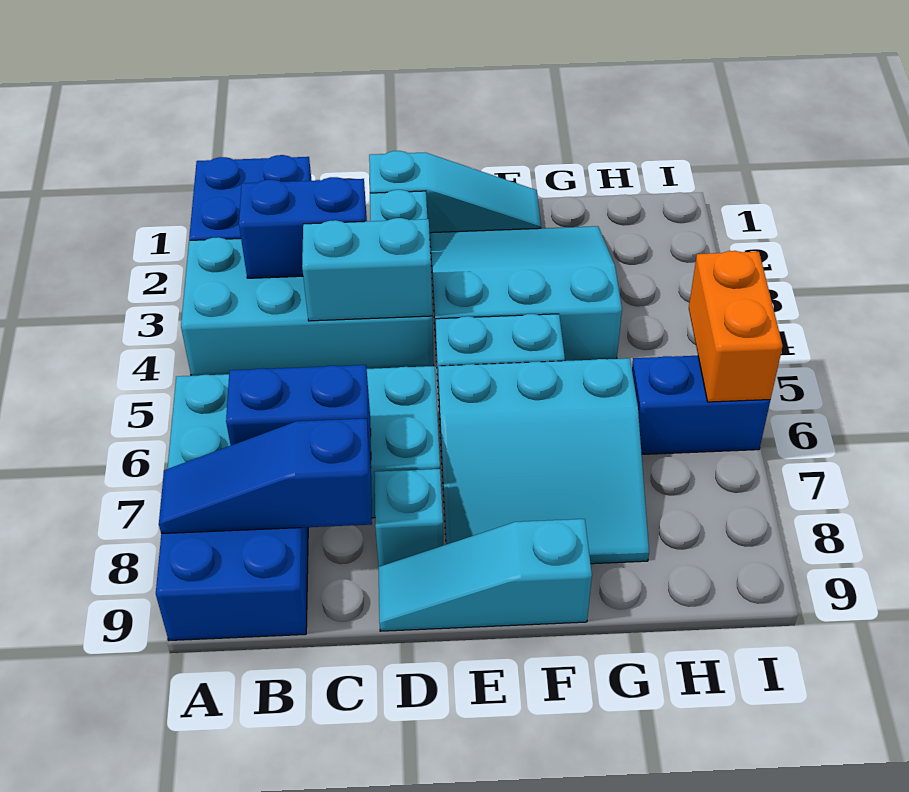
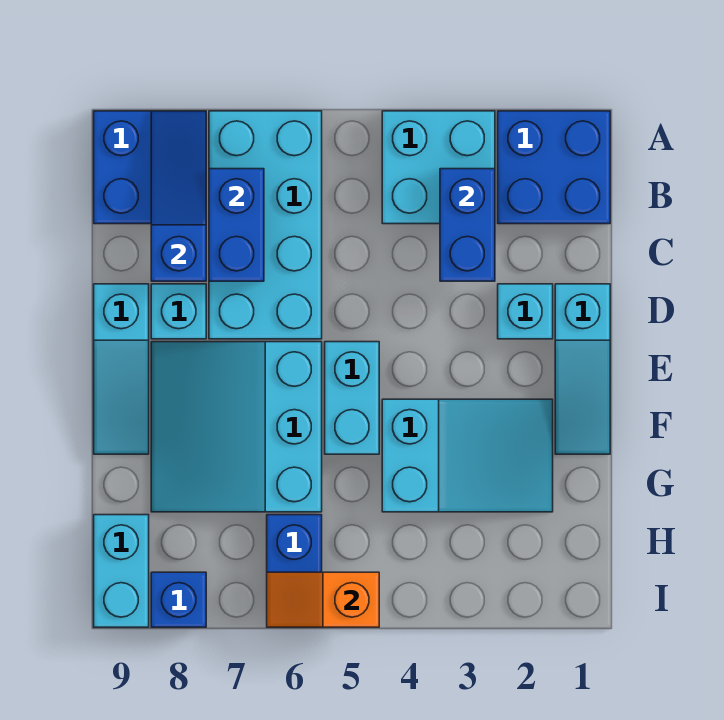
cyan 2x4 brick [181,237,434,376] -> cyan 2x2 brick [382,111,495,224]
cyan 1x2 brick [302,218,432,321] -> cyan 1x2 brick moved to [94,515,149,627]
cyan 1x3 slope [378,519,592,631] -> cyan 1x3 slope turned to [94,284,149,454]
cyan 3x3 slope [430,226,622,362] -> cyan 2x3 slope [382,399,553,512]
orange 1x2 brick [689,251,783,402] -> orange 1x2 slope [267,572,379,627]
none -> blue 1x1 brick [151,572,206,627]

